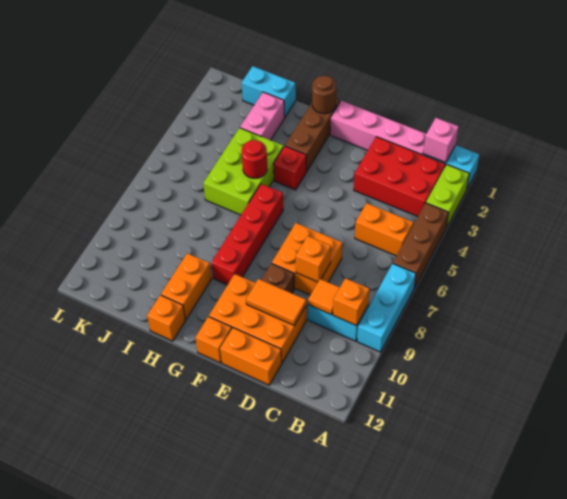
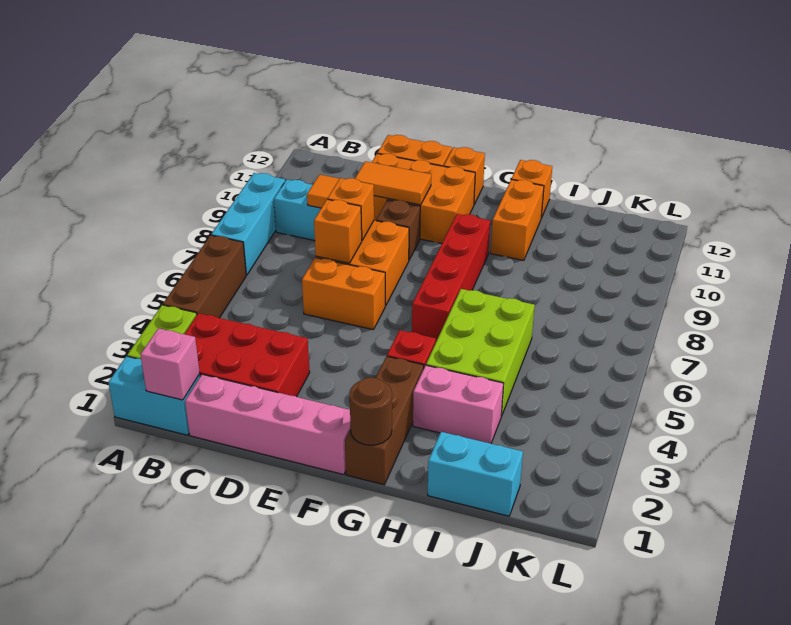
orange 1x2 brick [355,203,414,256] -> orange 1x2 brick moved to [302,258,385,330]
orange 1x1 brick [333,278,369,326] -> orange 1x1 brick moved to [314,199,362,263]
red 1x1 round brick [242,140,267,178] -> none
pink 1x2 brick [240,92,285,140] -> pink 1x2 brick turned to [413,365,504,443]

